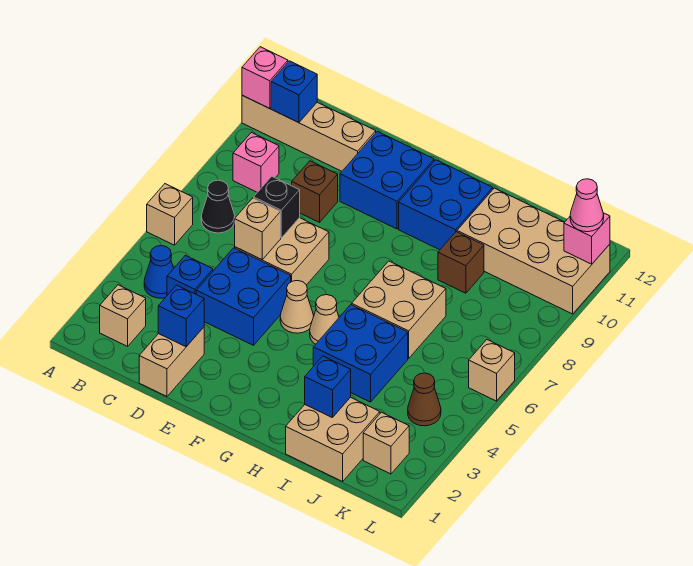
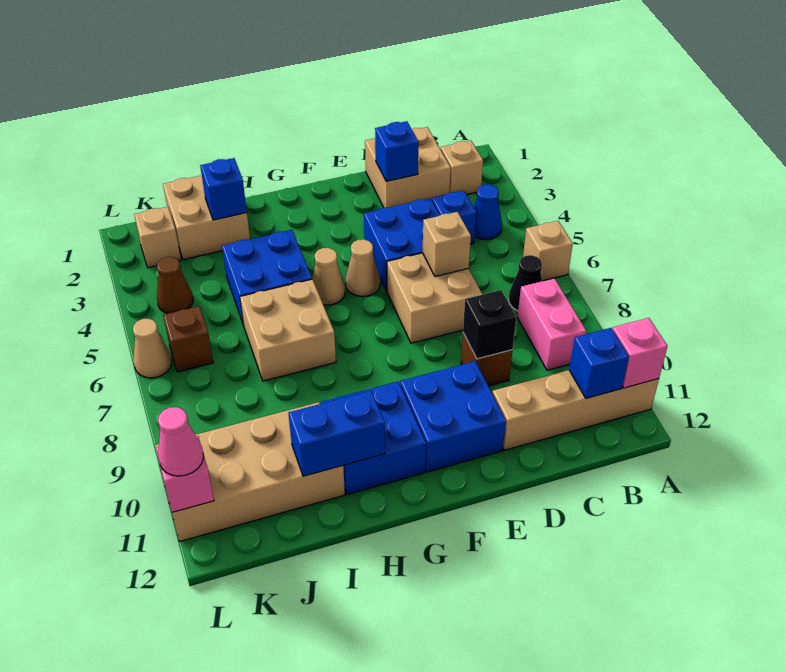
pink 1x1 brick [233,132,279,192] -> pink 1x2 brick [517,278,586,370]
tan 1x2 brick [139,327,204,396] -> tan 2x2 brick [365,127,451,208]
black 1x1 brick [254,176,300,238] -> black 1x1 brick moved to [463,290,516,359]
none -> blue 1x2 brick [289,391,385,476]
brown 1x1 brick [438,232,484,293] -> brown 1x1 brick moved to [163,306,213,372]
tan 1x1 brick [469,340,515,401] -> tan 1x1 cone [133,319,172,378]

